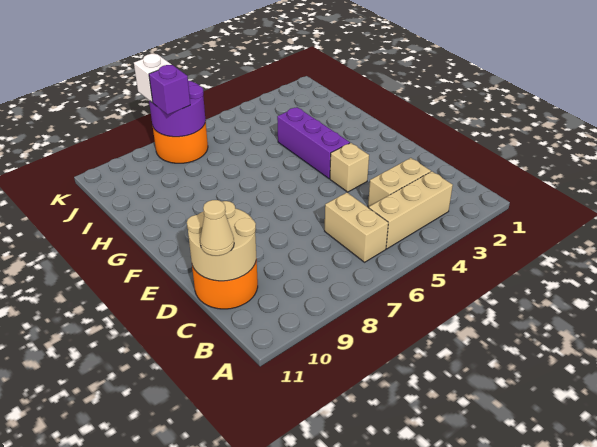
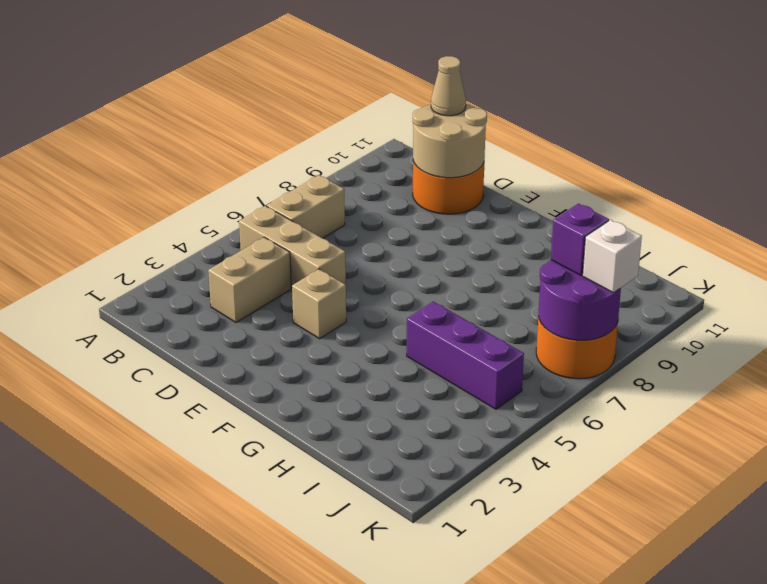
tan 1x3 brick [369,171,453,249] -> tan 1x3 brick turned to [239,206,346,288]
tan 1x2 brick [325,193,388,262] -> tan 1x2 brick turned to [267,175,345,238]
purple 1x3 brick [277,107,350,179] -> purple 1x3 brick moved to [407,302,524,409]

